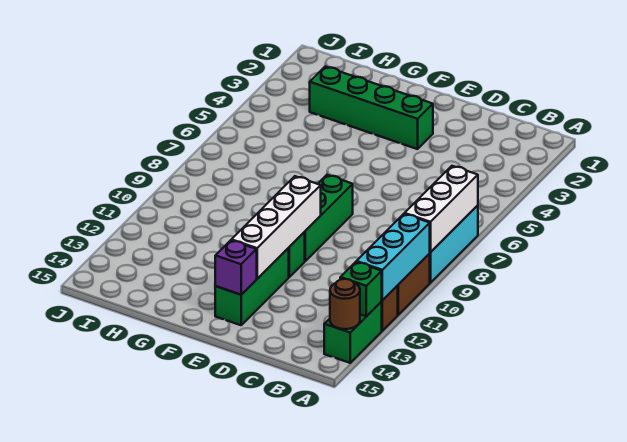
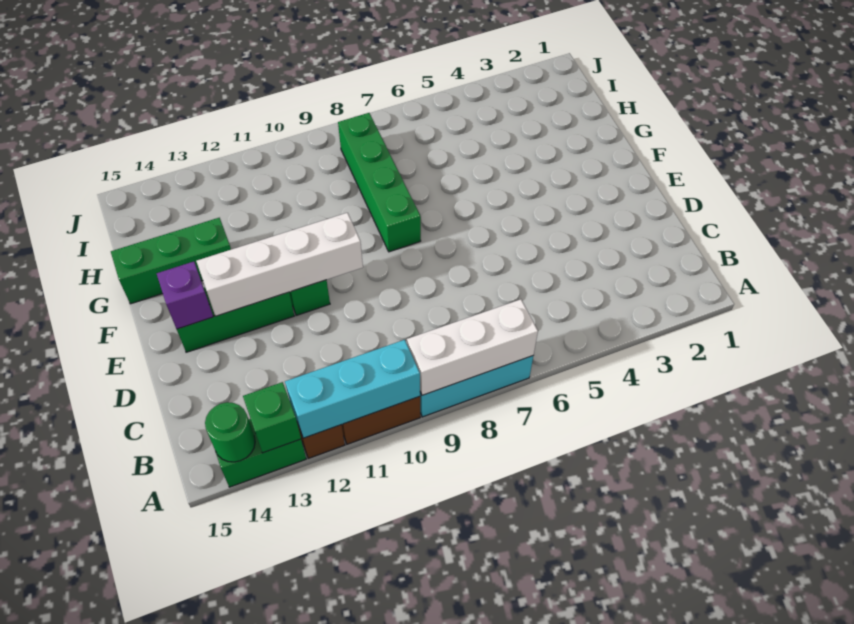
brown 1x1 round brick [330,279,360,329] -> green 1x1 round brick [205,402,255,462]
green 1x4 brick [310,66,433,149] -> green 1x4 brick moved to [338,113,421,252]
green 1x3 brick [305,175,353,261] -> green 1x3 brick moved to [111,218,231,304]

